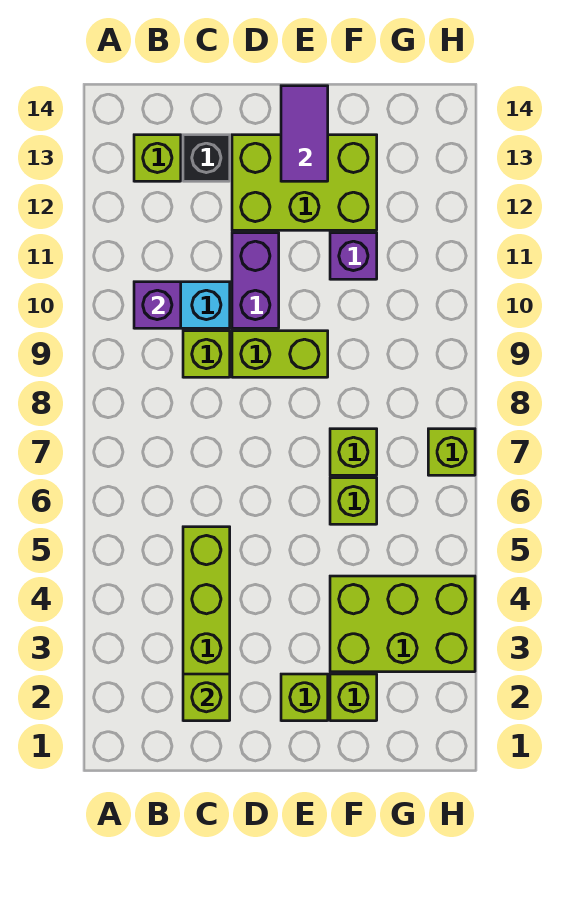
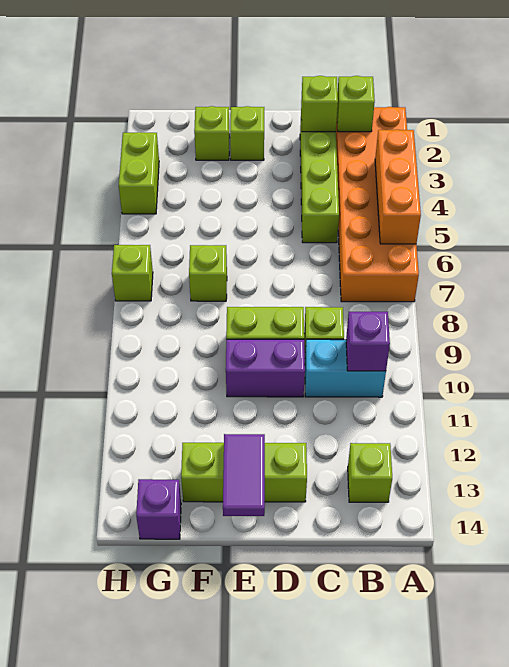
none -> orange 2x6 brick [336,107,419,302]
none -> orange 1x3 brick [375,130,421,244]
black 1x1 brick [183,135,230,181] -> none
purple 1x2 brick [232,233,279,328] -> purple 1x2 brick turned to [226,339,305,397]
lime 2x3 brick [232,135,377,230] -> lime 1x3 brick [181,443,307,502]
lime 2x3 brick [330,576,475,672] -> lime 1x2 brick [119,132,159,214]
lime 1x1 brick [330,478,377,524] -> lime 1x1 brick moved to [337,76,375,132]
purple 1x1 brick [330,233,377,279] -> purple 1x1 brick moved to [136,479,181,539]

